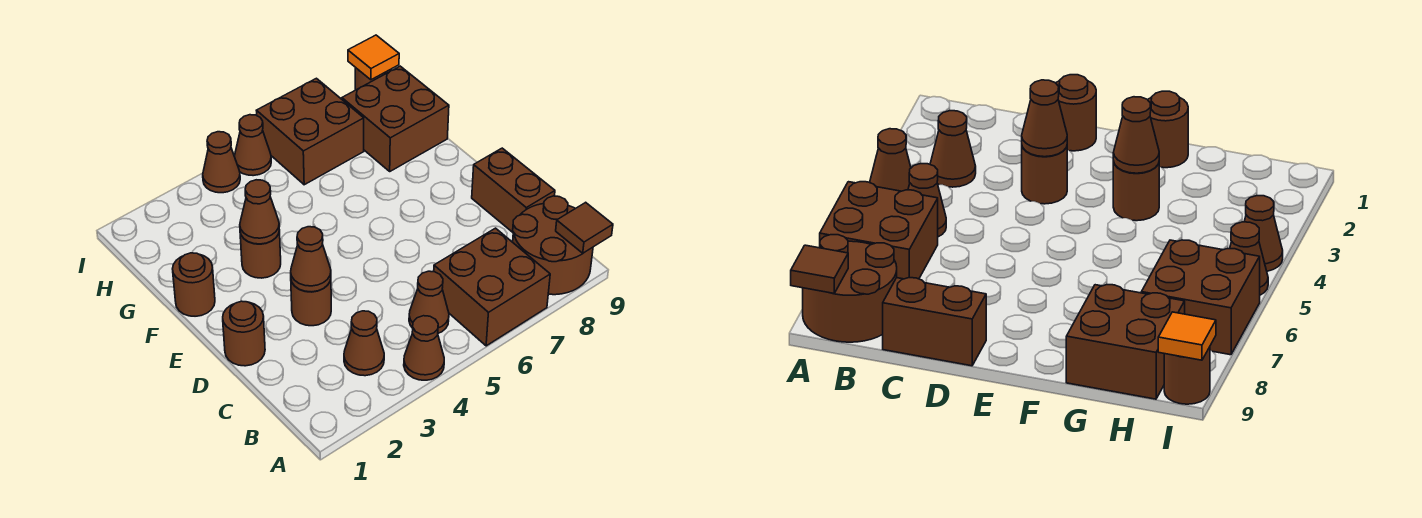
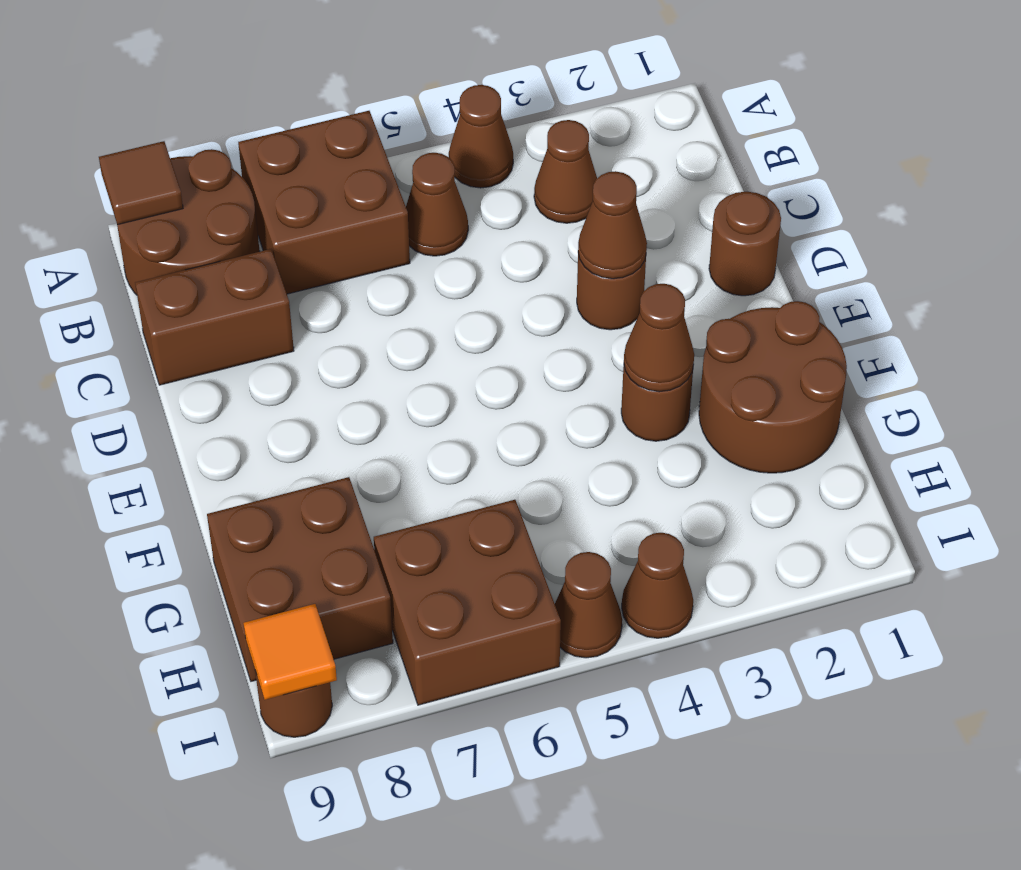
brown 1x2 brick [472,148,555,232] -> brown 1x2 brick turned to [135,249,294,385]
brown 1x1 round brick [173,253,215,316] -> brown 2x2 round brick [699,301,847,473]

